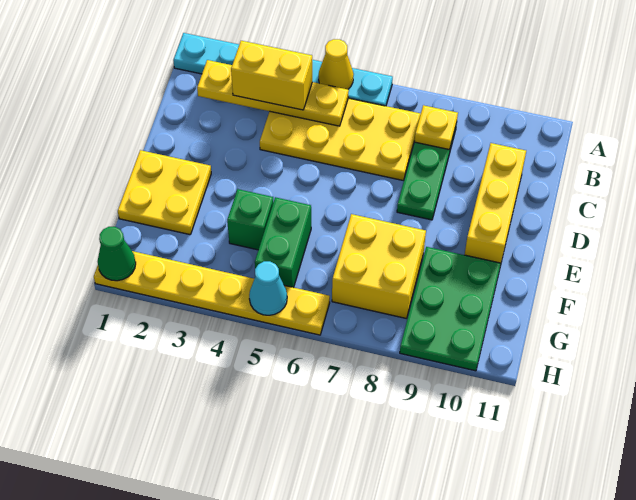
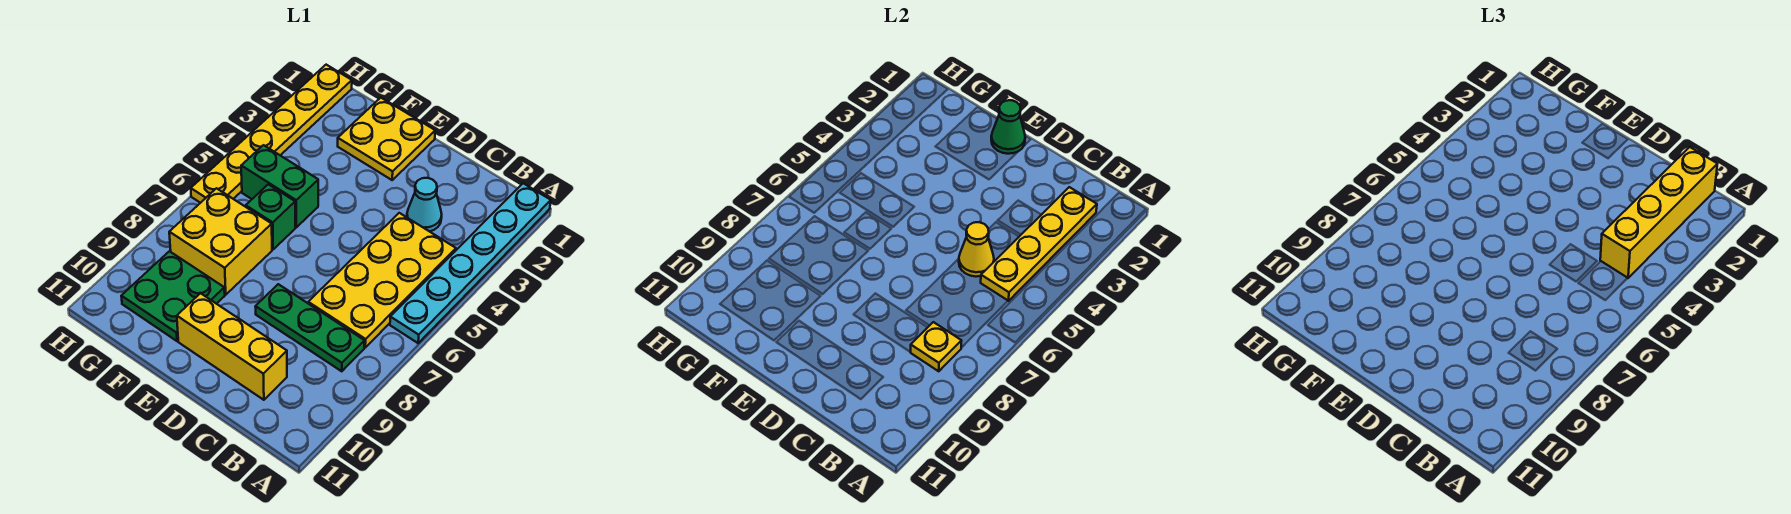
yellow 1x1 cone [319,39,354,89] -> yellow 1x1 cone moved to [959,222,994,277]
yellow 1x2 brick [231,41,312,110] -> yellow 1x4 brick [1600,147,1717,278]
green 1x1 brick [227,189,273,250] -> green 1x1 brick moved to [246,184,295,249]
green 2x3 plate [400,247,501,371] -> green 2x2 plate [121,251,225,341]
green 1x1 cone [98,227,136,281] -> green 1x1 cone moved to [991,100,1025,154]
cyan 1x1 cone [249,261,287,315] -> cyan 1x1 cone moved to [407,178,442,232]

